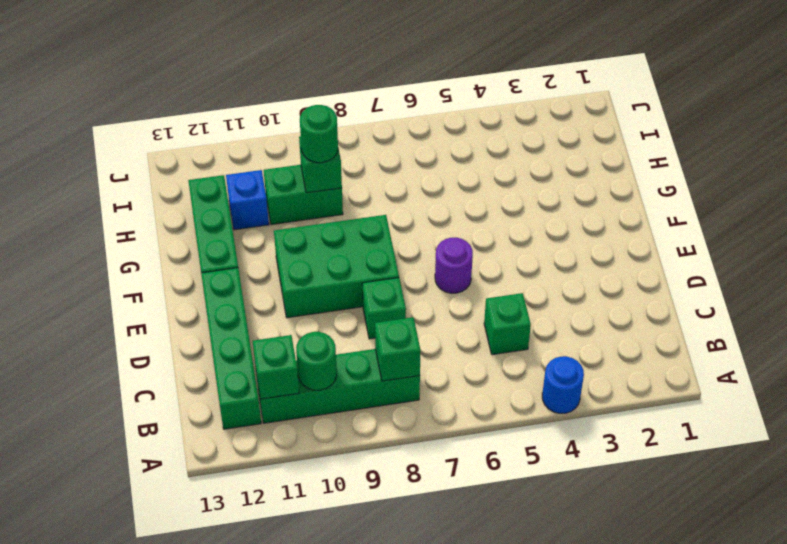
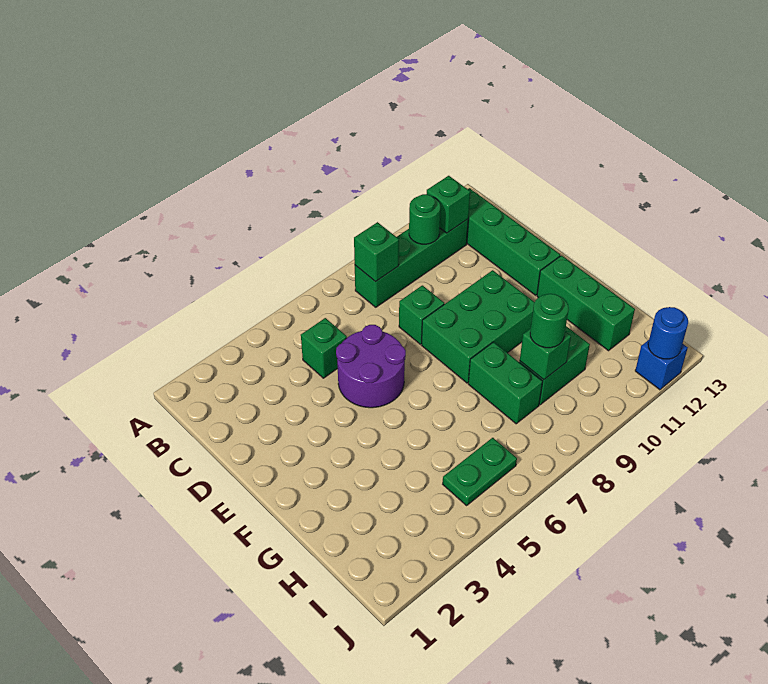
blue 1x1 round brick [542,356,584,413] -> blue 1x1 round brick moved to [648,307,688,359]
purple 1x1 round brick [435,237,473,293] -> purple 2x2 round brick [336,325,406,408]
none -> green 1x2 brick [468,342,543,424]
blue 1x1 brick [226,170,269,230] -> blue 1x1 brick moved to [635,340,688,390]
none -> green 1x2 plate [443,438,517,505]

